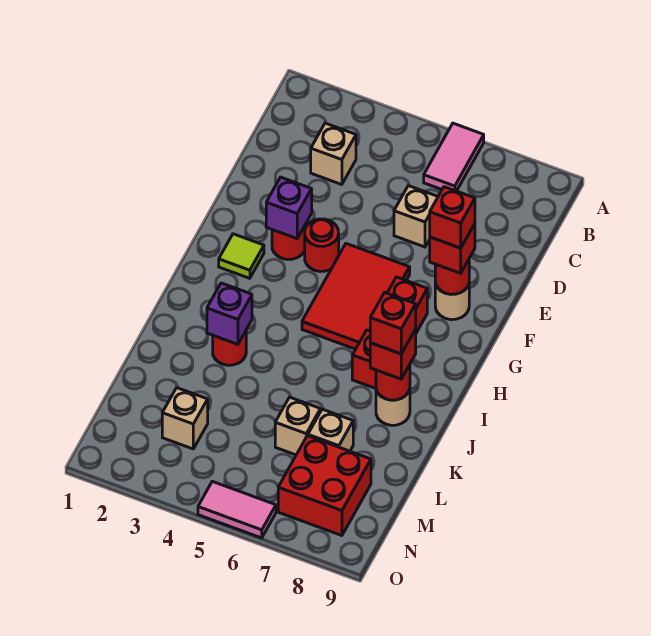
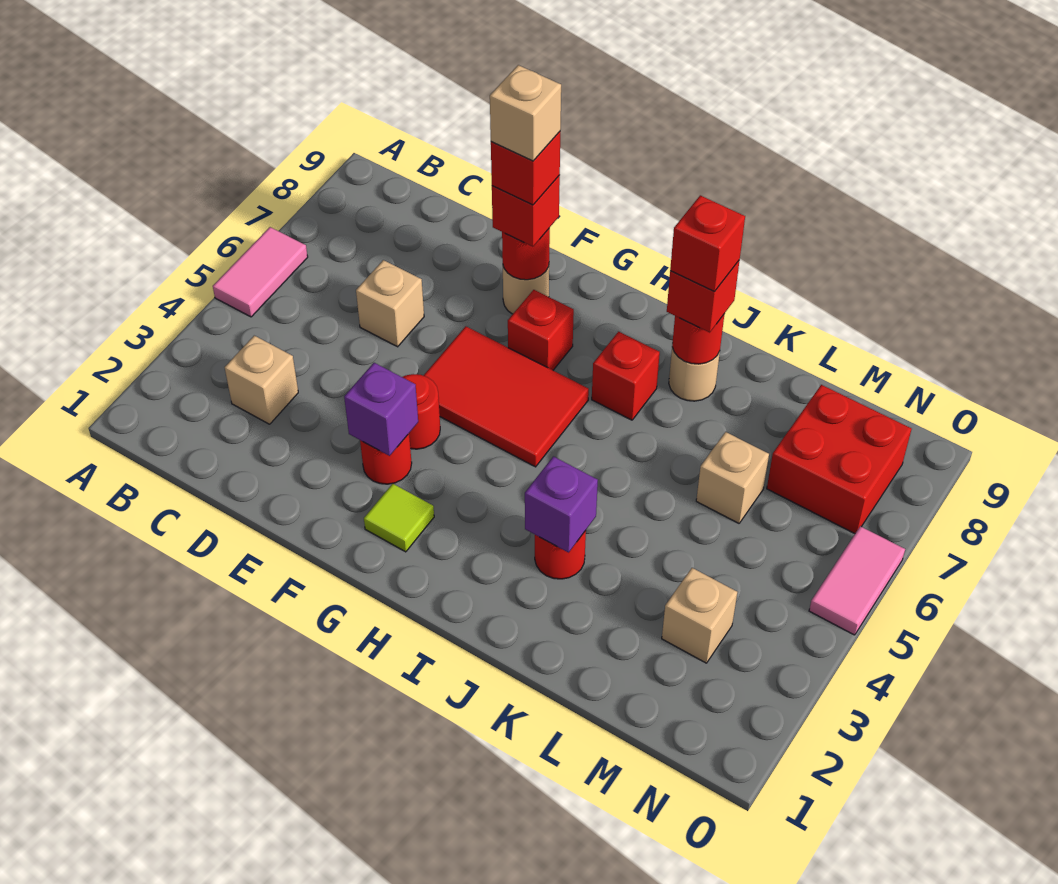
pink 1x2 tile [424,123,484,191] -> pink 1x2 tile turned to [213,227,308,317]
tan 1x1 brick [308,409,353,451] -> tan 1x1 brick moved to [490,65,561,161]

